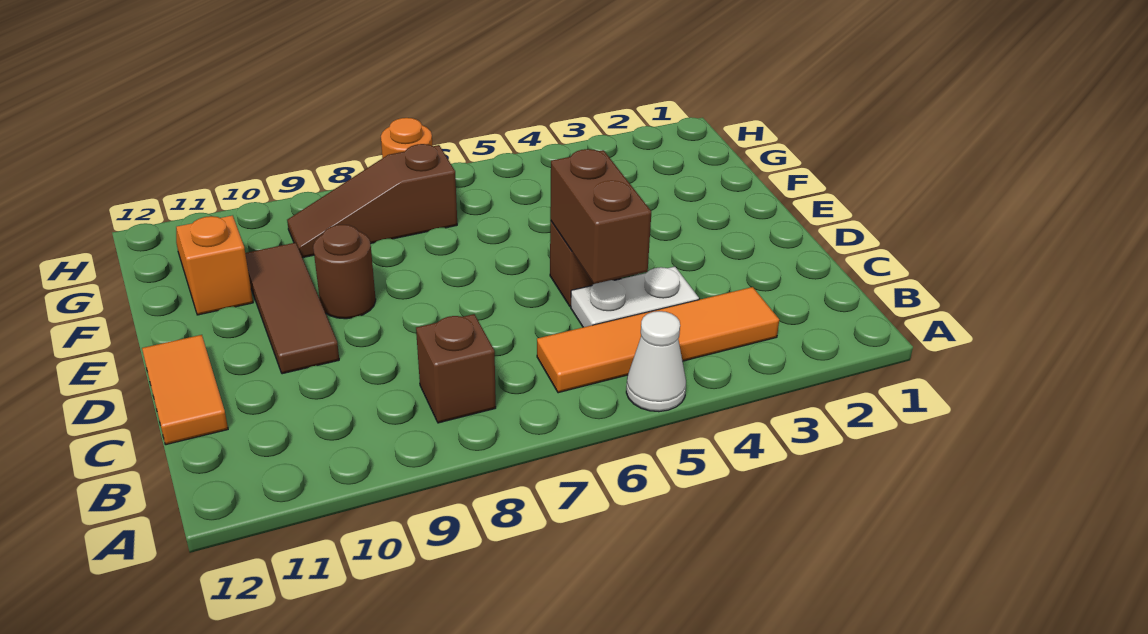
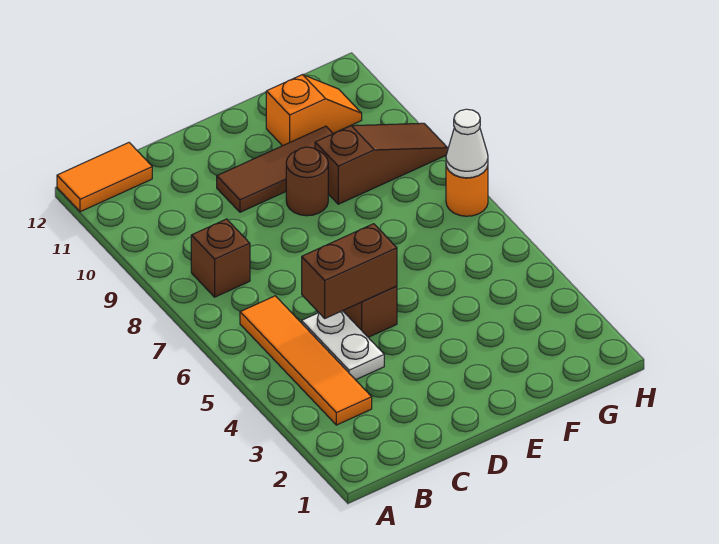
white 1x1 cone [626,311,686,412] -> white 1x1 cone moved to [446,109,488,178]
orange 1x2 tile [142,335,228,445] -> orange 1x2 tile moved to [57,143,152,212]
brown 1x3 slope [287,144,457,258] -> brown 1x3 slope turned to [315,123,448,204]

